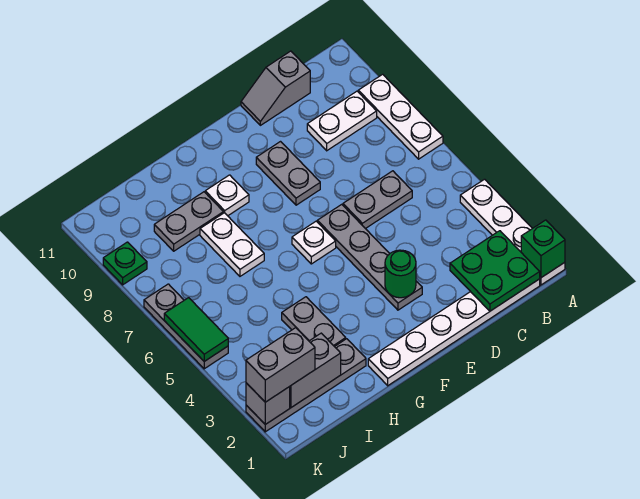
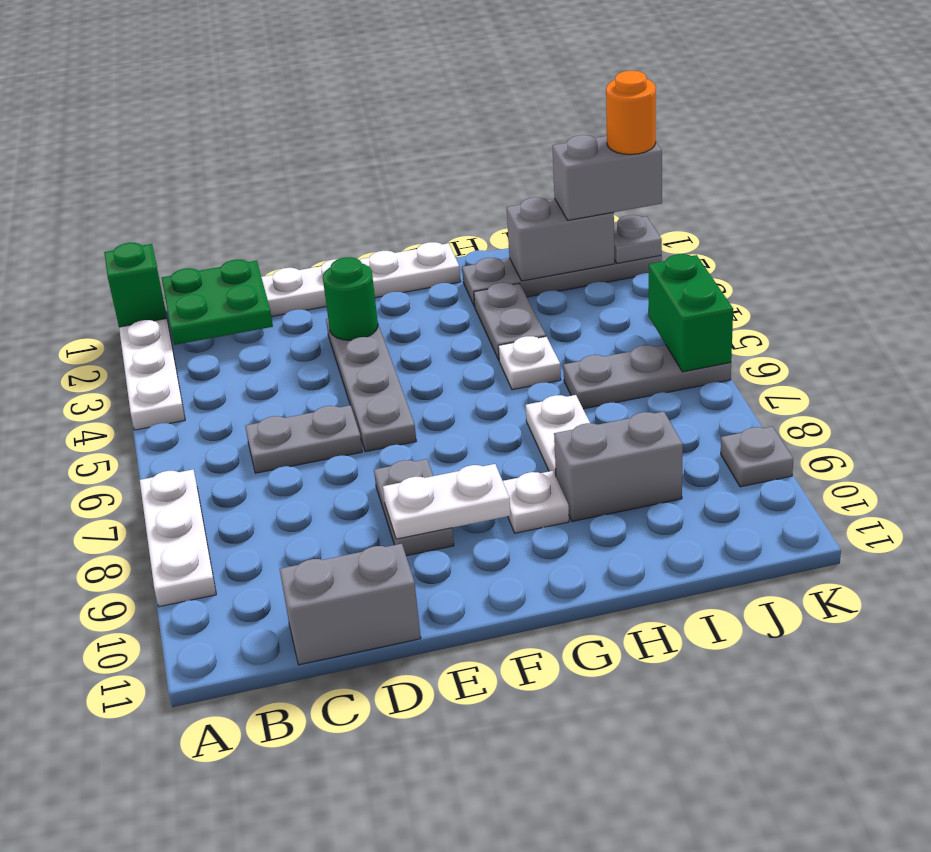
white 1x2 plate [307,91,377,151] -> white 1x2 plate moved to [383,464,511,539]
grey 1x2 slope [241,51,310,125] -> grey 1x2 brick [280,544,421,665]
white 1x1 plate [292,221,336,264] -> white 1x1 plate moved to [498,336,561,390]
grey 1x2 plate [154,192,223,251] -> grey 1x2 brick [554,412,683,521]
grey 1x1 brick [246,383,290,424] -> grey 1x1 plate [614,215,662,263]
none -> orange 1x1 round brick [606,71,656,154]
grey 1x3 plate [144,284,228,369] -> grey 1x3 plate turned to [563,345,731,409]
green 1x2 tile [164,298,228,361] -> green 1x2 brick [649,254,733,372]
green 1x1 plate [103,242,147,285] -> grey 1x1 plate [721,427,793,487]

